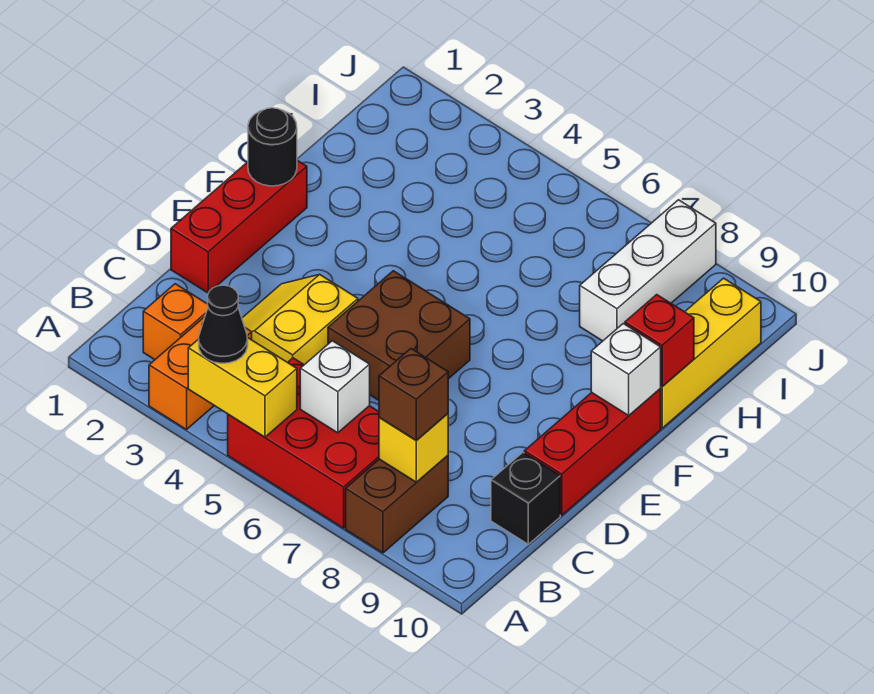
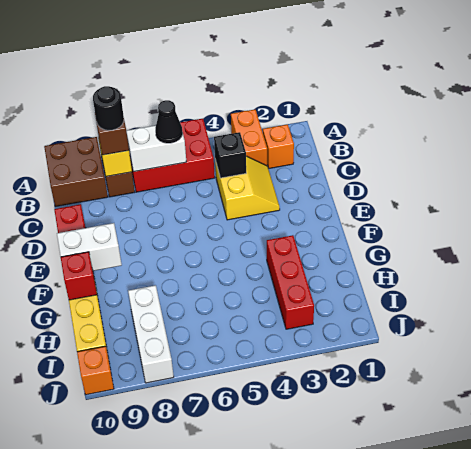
yellow 1x2 brick [188,337,297,437] -> none
black 1x1 cone [199,285,248,363] -> black 1x1 cone moved to [156,100,182,143]
white 1x1 brick [300,341,370,433] -> white 1x2 brick [126,125,186,172]
black 1x1 brick [491,452,560,544] -> black 1x1 brick moved to [214,132,246,178]
red 1x3 brick [171,160,307,293] -> red 1x3 brick moved to [267,235,314,329]
brown 2x2 brick [328,271,470,400] -> brown 2x2 brick moved to [44,137,108,207]
black 1x1 round brick [248,108,297,186] -> black 1x1 round brick moved to [93,86,124,130]
white 1x1 brick [591,324,661,415] -> white 1x2 brick [57,223,122,271]
none -> orange 1x1 brick [77,346,114,395]

